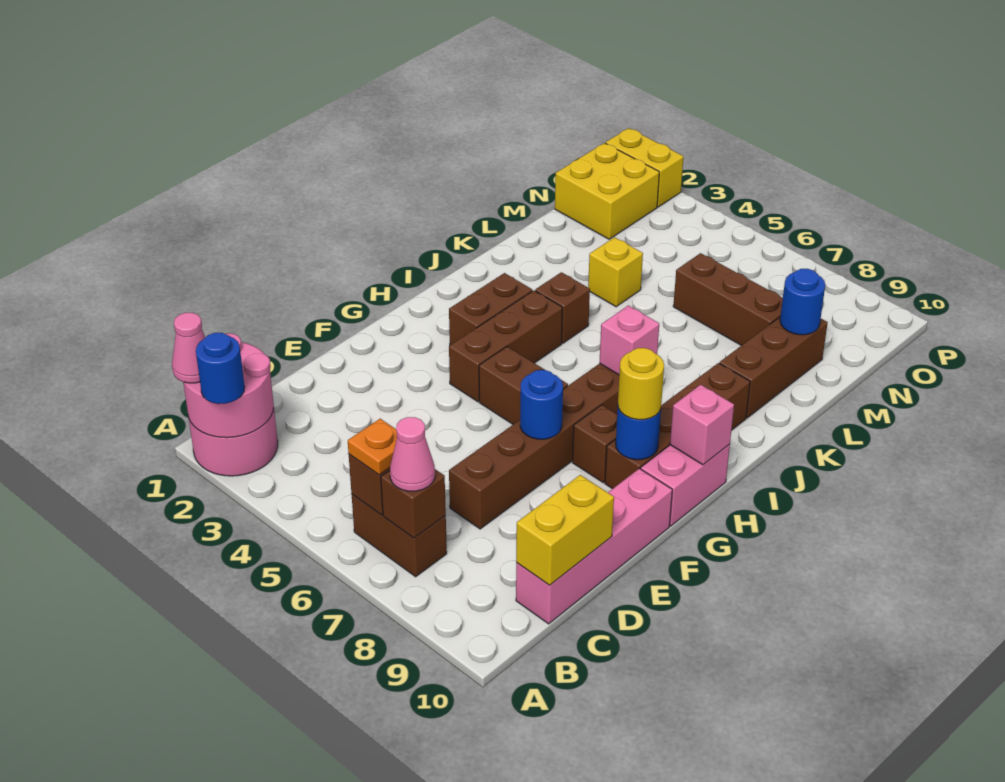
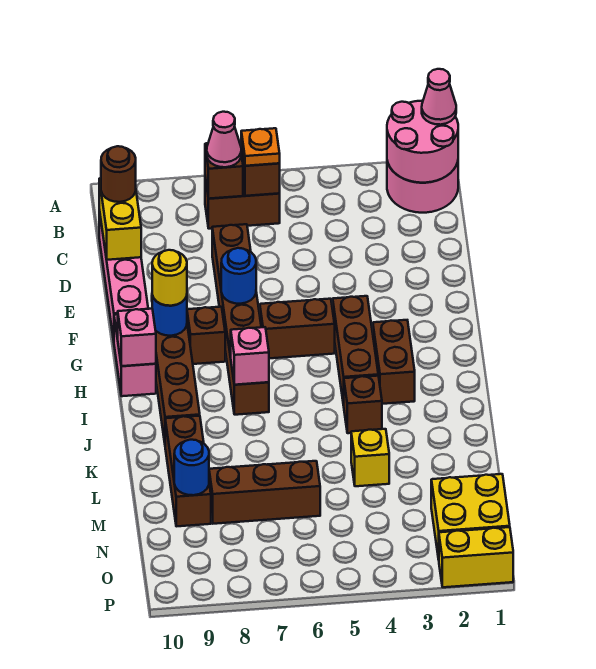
blue 1x1 round brick [196,333,245,404] -> none
none -> brown 1x1 round brick [101,146,136,202]

